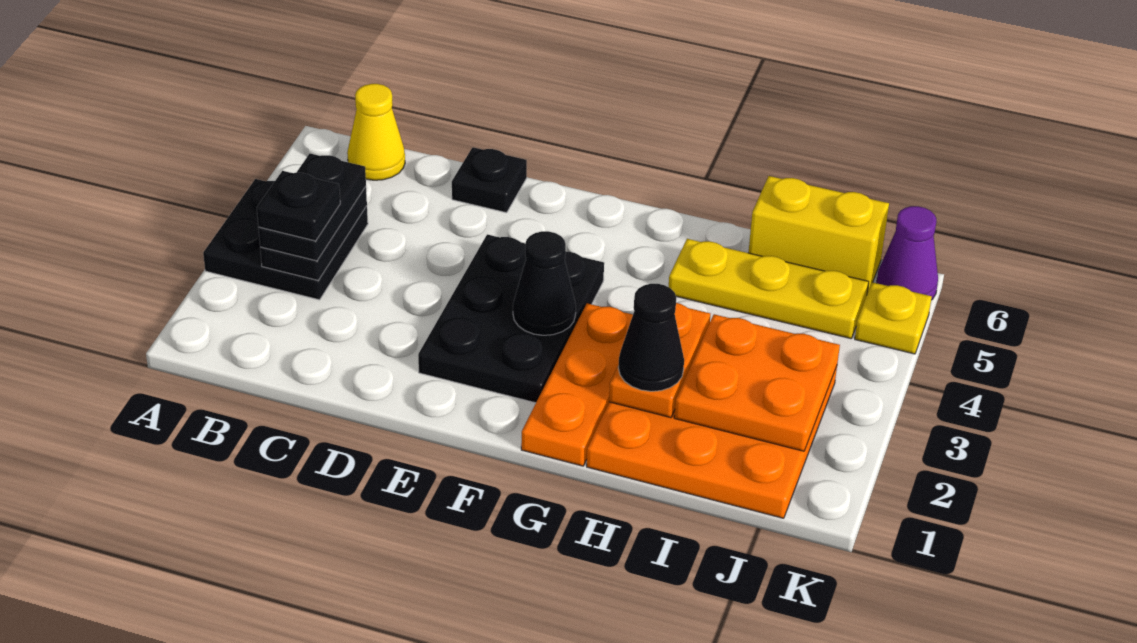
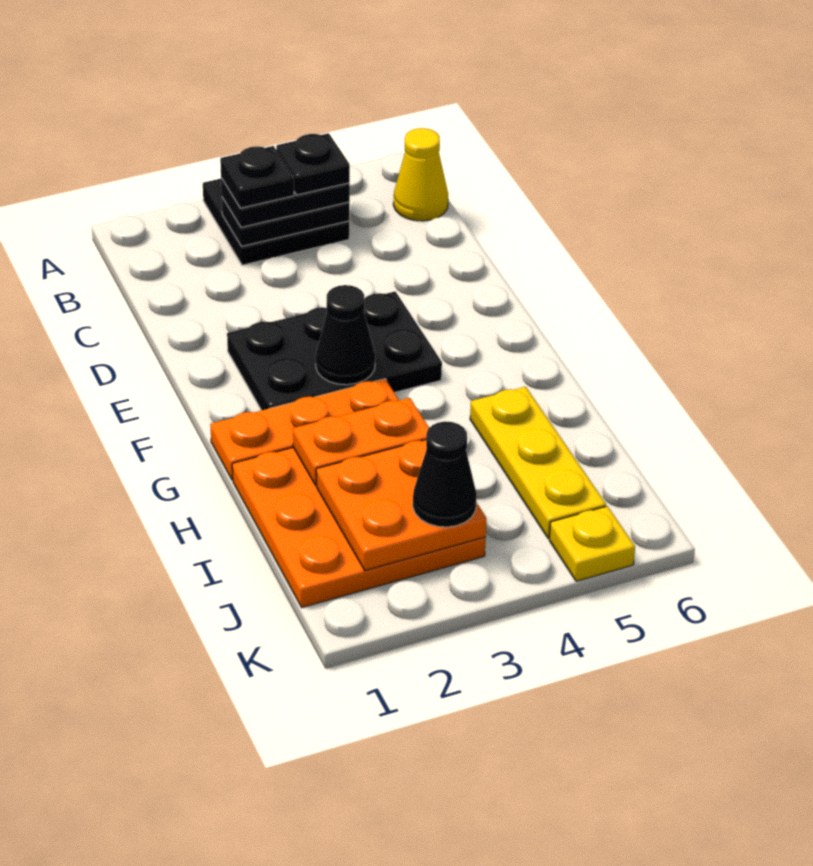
black 1x1 plate [452,147,527,213] -> black 1x1 plate moved to [276,133,350,195]
black 1x1 cone [618,284,684,391] -> black 1x1 cone moved to [413,421,477,527]
yellow 1x2 brick [748,176,889,293] -> none
purple 1x1 cone [877,206,938,300] -> none

